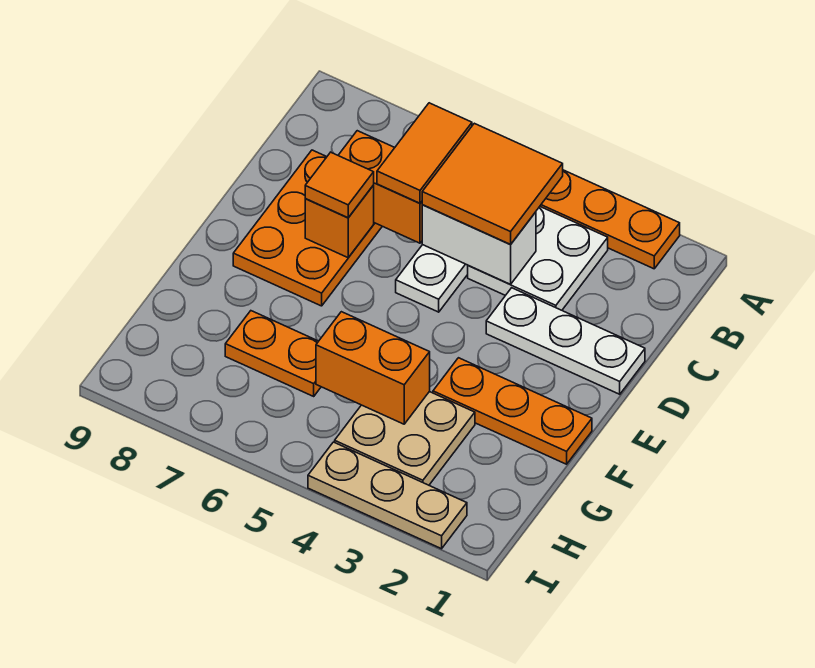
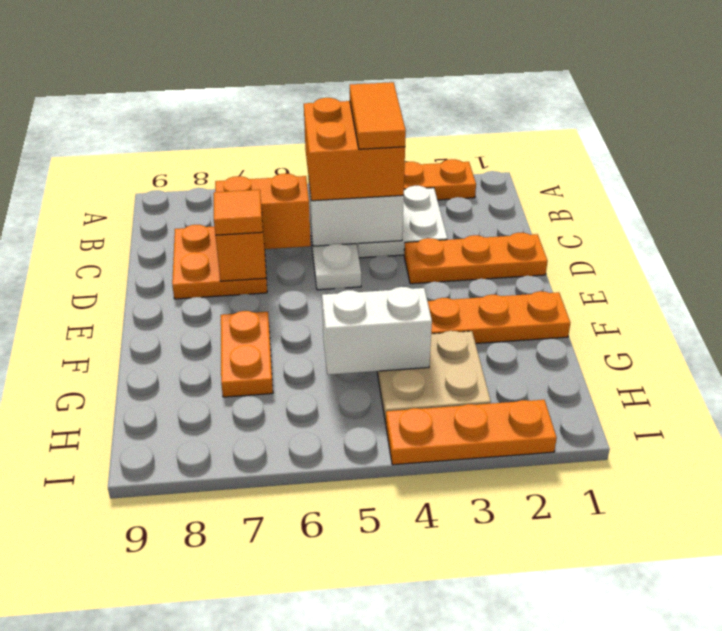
orange 2x2 tile [422,123,563,245] -> orange 2x2 brick [304,98,405,201]
orange 1x2 tile [377,103,472,203] -> orange 1x2 tile moved to [350,82,406,149]
orange 2x3 plate [233,150,382,306] -> orange 2x2 plate [172,225,267,299]
white 1x3 plate [486,288,645,394] -> orange 1x3 plate [404,233,548,284]
orange 1x2 brick [316,312,430,424] -> white 1x2 brick [322,287,432,375]
orange 1x2 plate [225,311,321,396] -> orange 1x2 plate turned to [221,311,273,397]
tan 1x3 plate [308,442,467,549] -> orange 1x3 plate [386,400,557,465]

